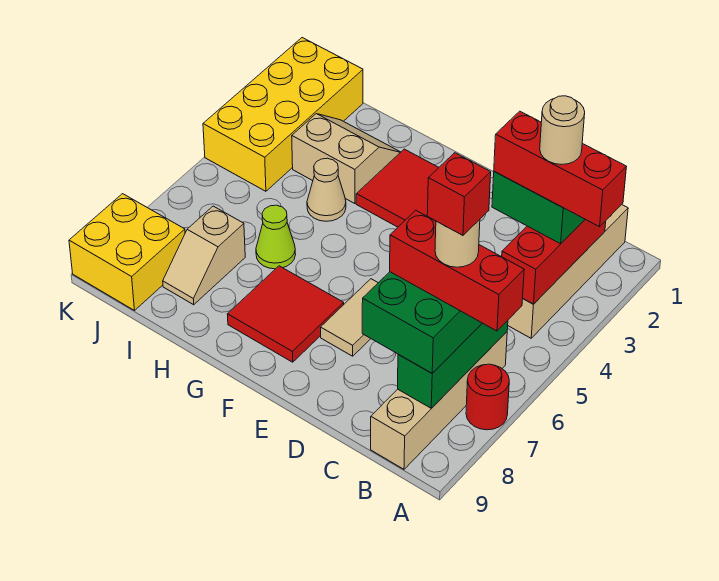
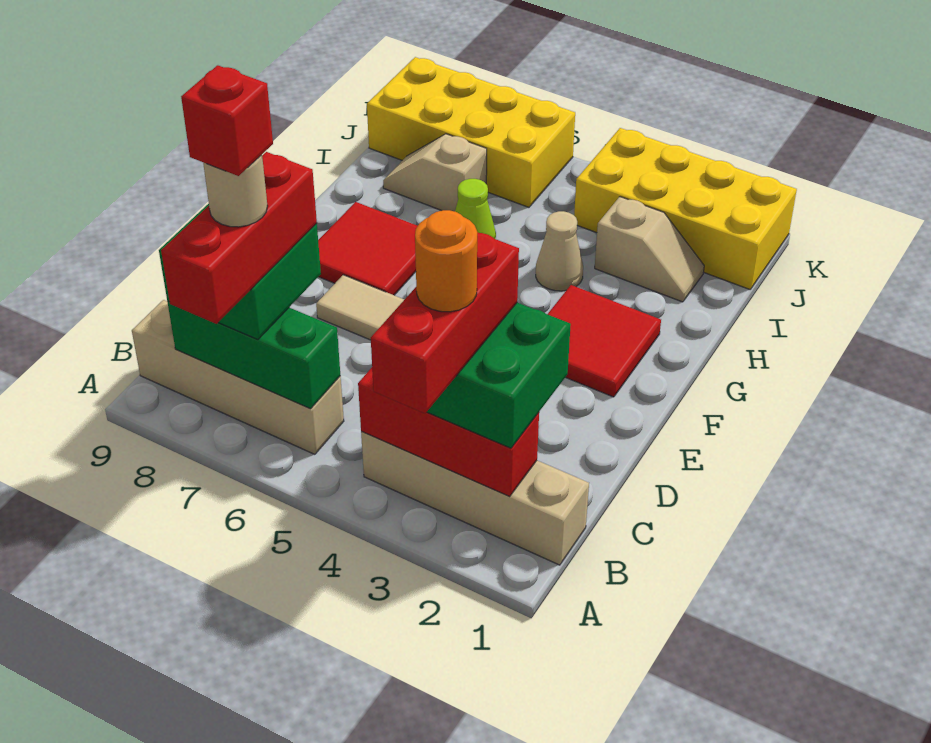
red 1x1 round brick [466,364,509,430] -> none
tan 1x1 round brick [540,96,585,165] -> orange 1x1 round brick [415,210,477,312]
tan 2x2 slope [292,114,400,204] -> tan 1x2 slope [595,197,704,302]
yellow 2x2 brick [69,194,185,310] -> yellow 2x4 brick [367,57,575,207]

